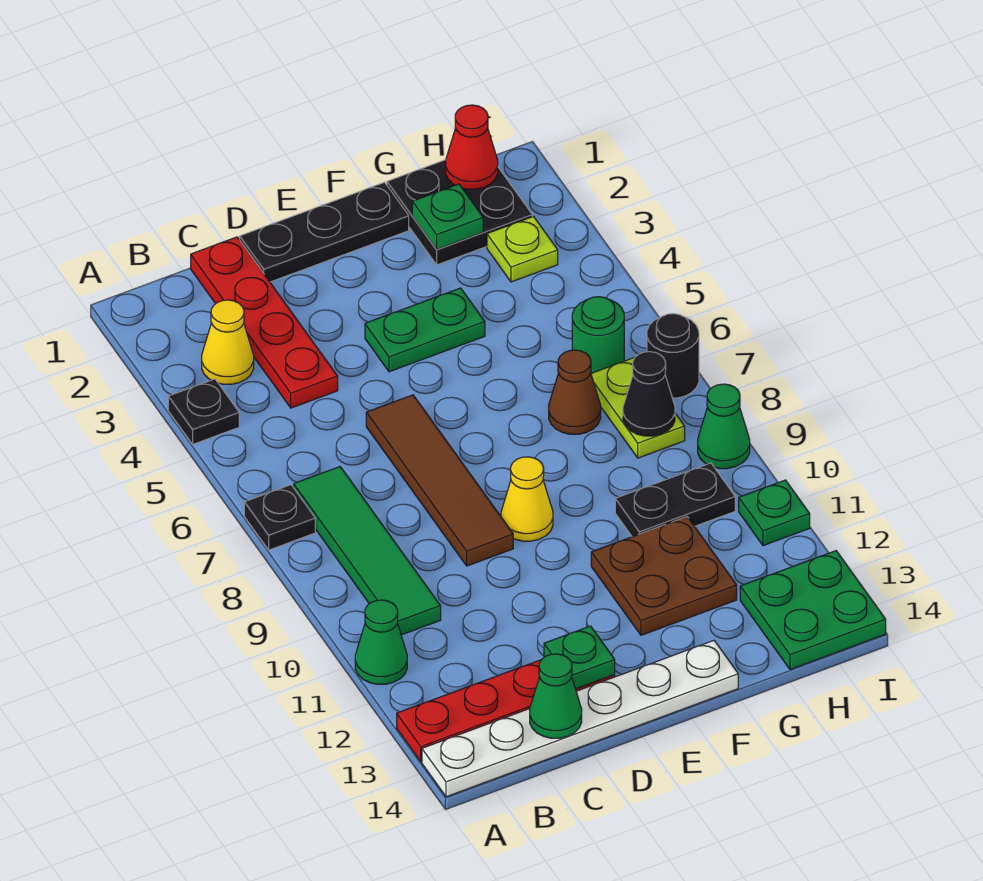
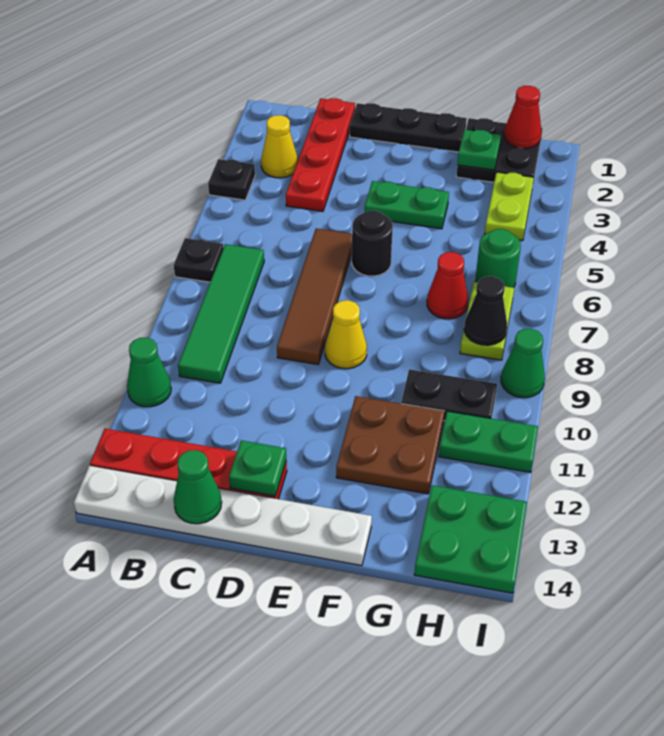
brown 1x1 cone [549,350,601,434] -> red 1x1 cone [427,252,468,319]
lime 1x1 plate [487,217,558,282] -> lime 1x2 plate [484,172,534,241]
black 1x1 round brick [647,314,699,398] -> black 1x1 round brick moved to [352,211,393,276]
green 1x1 plate [739,480,810,546] -> green 1x2 plate [439,411,538,472]

